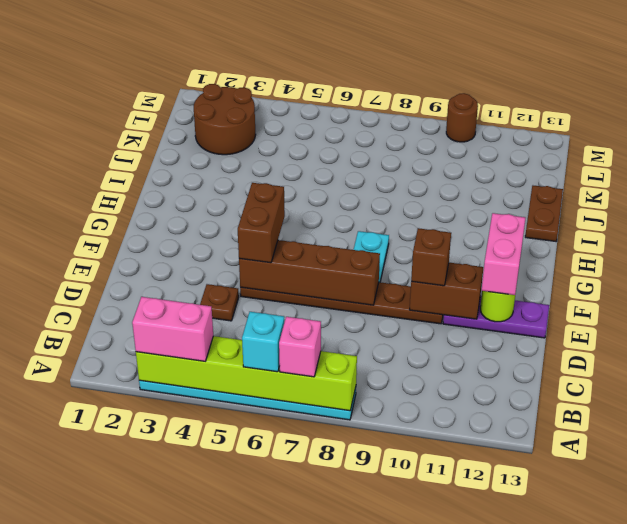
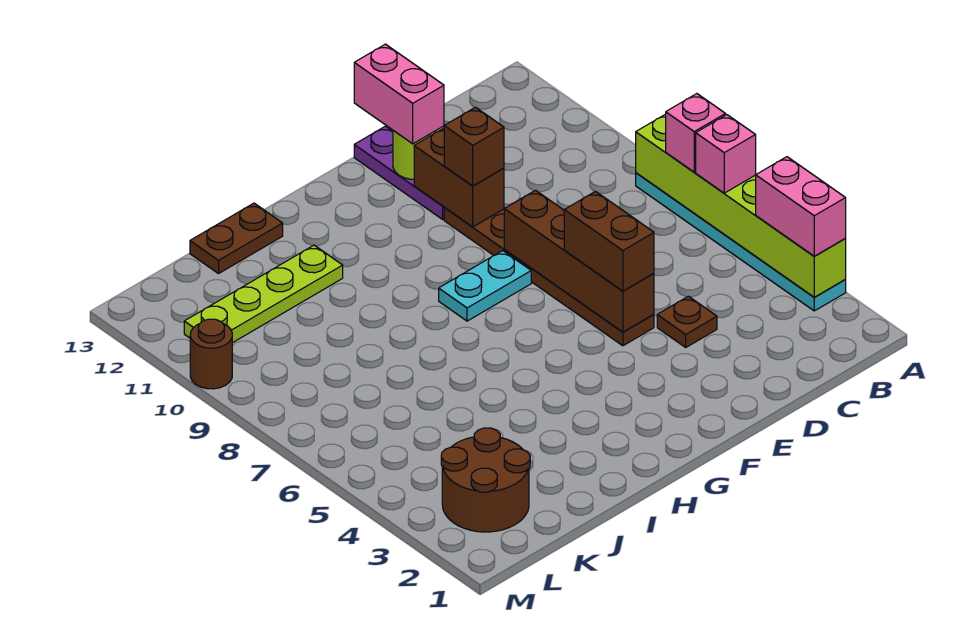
cyan 1x1 brick [242,312,284,372] -> pink 1x1 brick [696,115,756,193]
brown 1x2 brick [238,183,285,263] -> brown 1x2 brick turned to [564,192,654,291]
pink 1x2 brick [482,213,525,295] -> pink 1x2 brick turned to [354,44,444,144]
none -> lime 1x4 plate [184,245,343,343]

